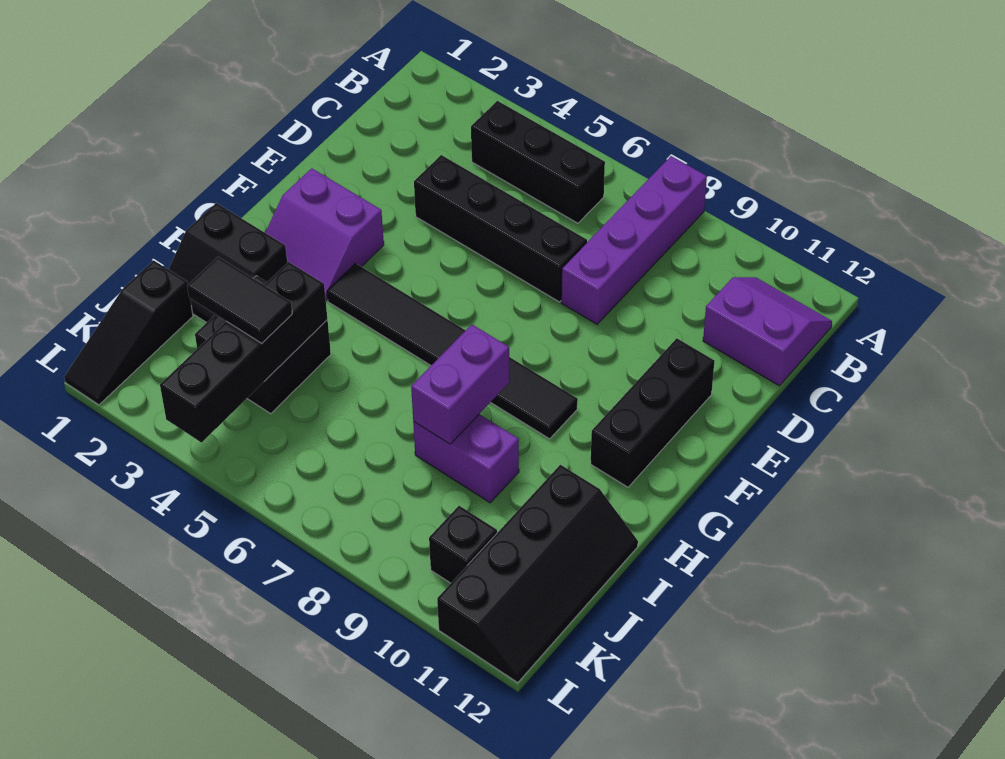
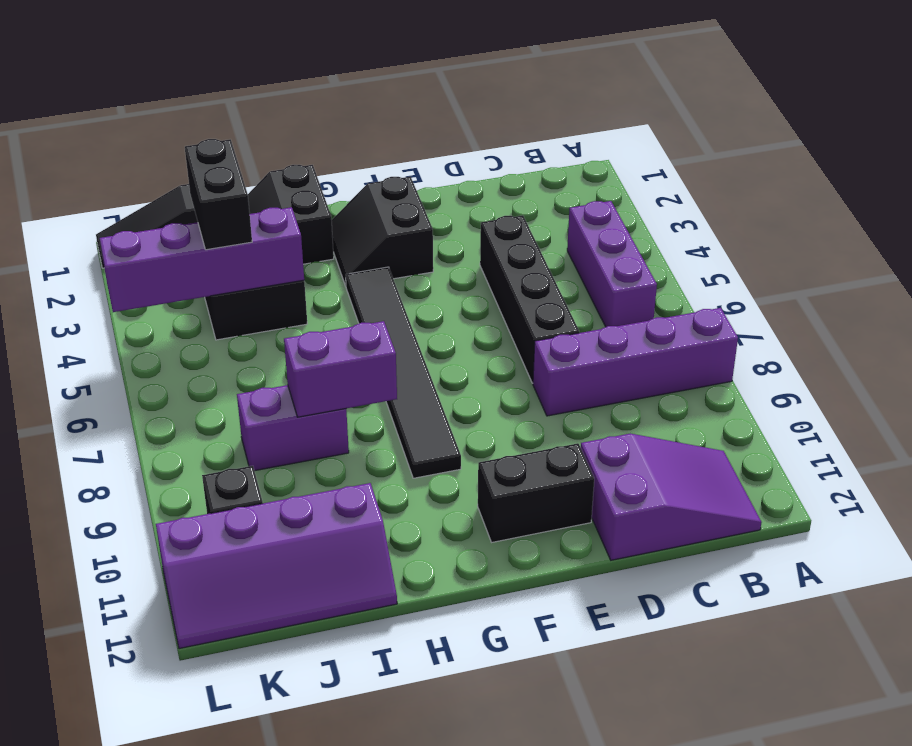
black 1x3 brick [471,101,605,223] -> purple 1x3 brick [567,201,657,327]
purple 2x2 slope [703,277,832,386] -> purple 2x3 slope [581,434,762,560]
black 1x3 brick [591,338,714,487] -> black 1x2 brick [478,443,594,542]
purple 2x2 slope [265,168,384,301] -> black 2x2 slope [332,177,433,286]
black 1x4 brick [160,262,328,443] -> purple 1x4 brick [100,207,304,312]
purple 1x2 brick [413,414,519,503] -> purple 1x2 brick turned to [237,385,349,471]
black 2x4 slope [437,465,638,683] -> purple 2x4 slope [156,483,397,649]
black 1x2 tile [187,257,292,343] -> black 1x2 brick [185,139,252,250]

